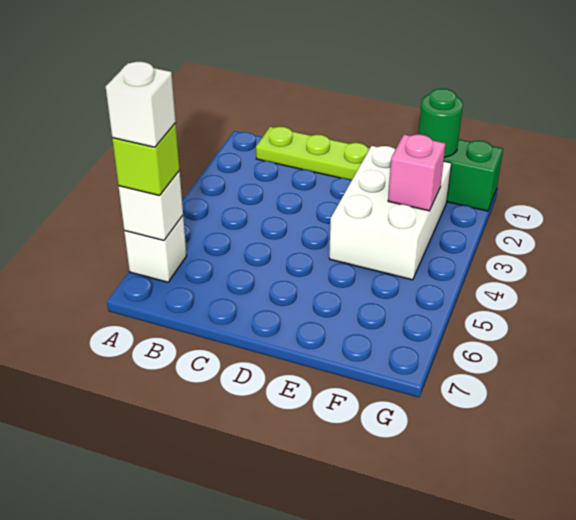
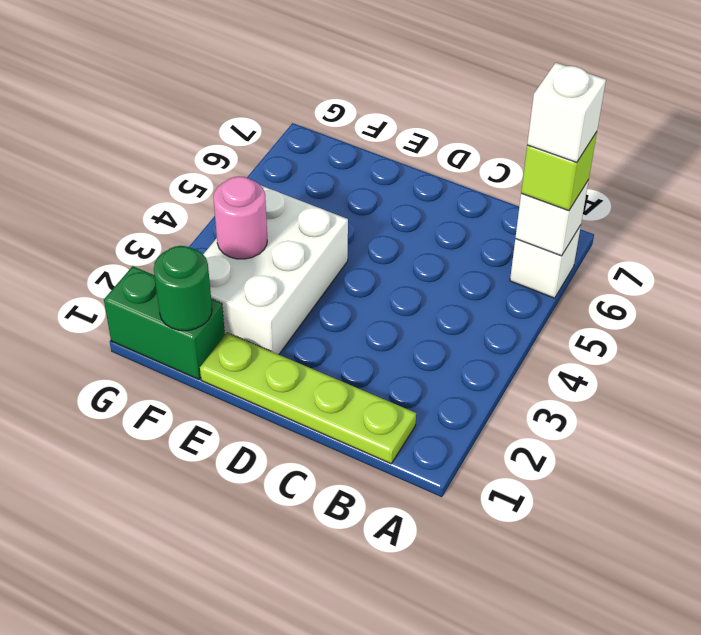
pink 1x1 brick [388,134,446,211] -> pink 1x1 round brick [213,176,267,259]

